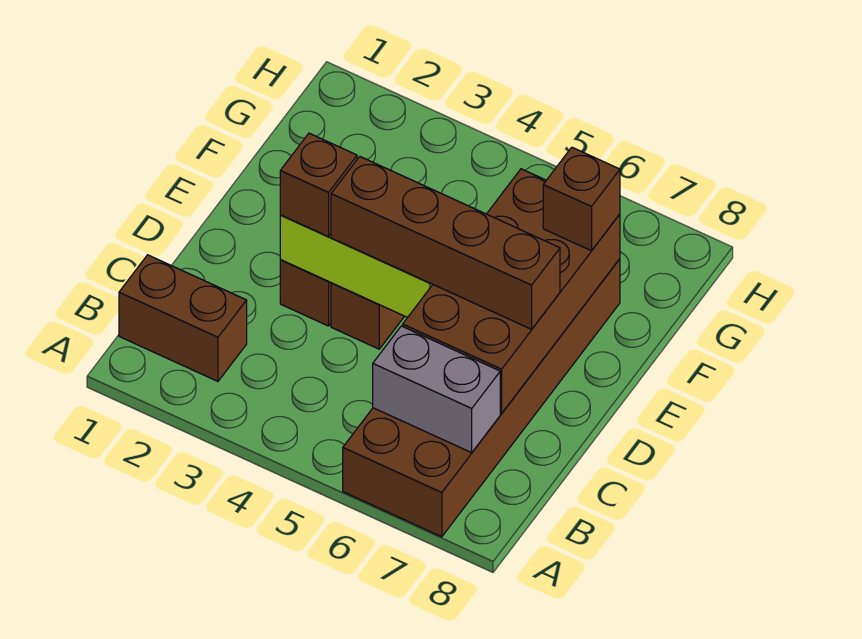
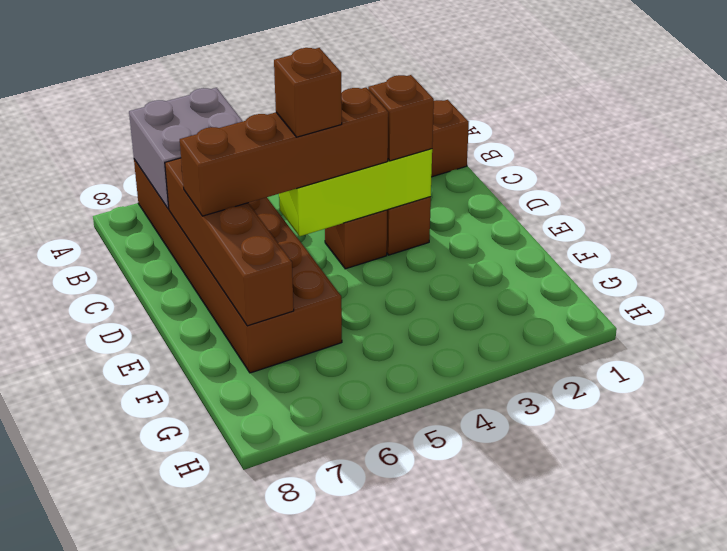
grey 1x2 brick [373,326,500,453] -> grey 2x2 brick [129,88,243,209]
brown 2x4 brick [403,169,620,413] -> brown 1x4 brick [165,158,294,326]
brown 1x1 brick [543,147,620,251] -> brown 1x1 brick moved to [274,48,342,137]

